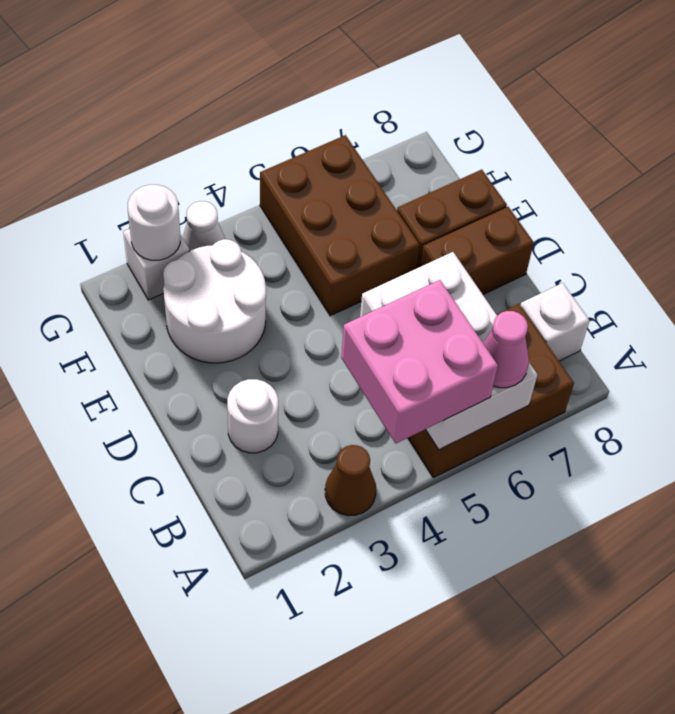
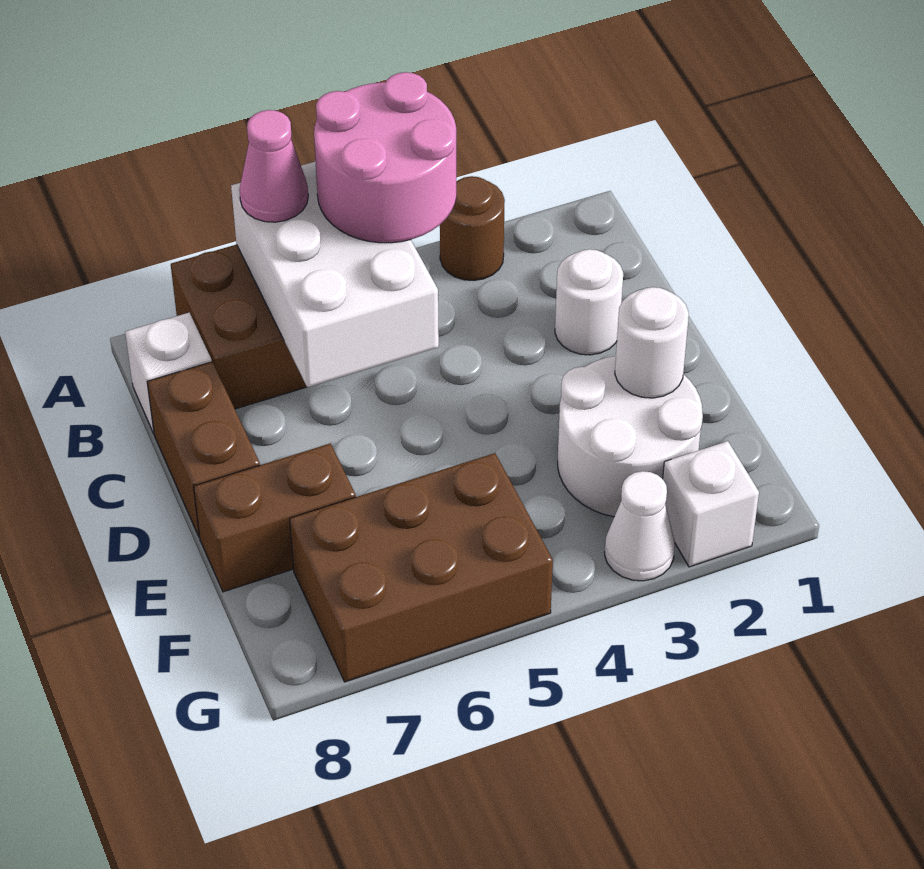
brown 1x1 cone [325,445,376,516] -> brown 1x1 round brick [440,176,505,280]
pink 2x2 brick [341,280,498,443] -> pink 2x2 round brick [314,72,456,243]
brown 1x2 brick [420,207,534,294] -> brown 1x2 brick turned to [147,362,260,537]
brown 2x3 brick [260,135,420,316] -> brown 2x3 brick turned to [290,453,553,682]
white 1x1 round brick [128,185,180,260] -> white 1x1 round brick moved to [615,287,689,398]

